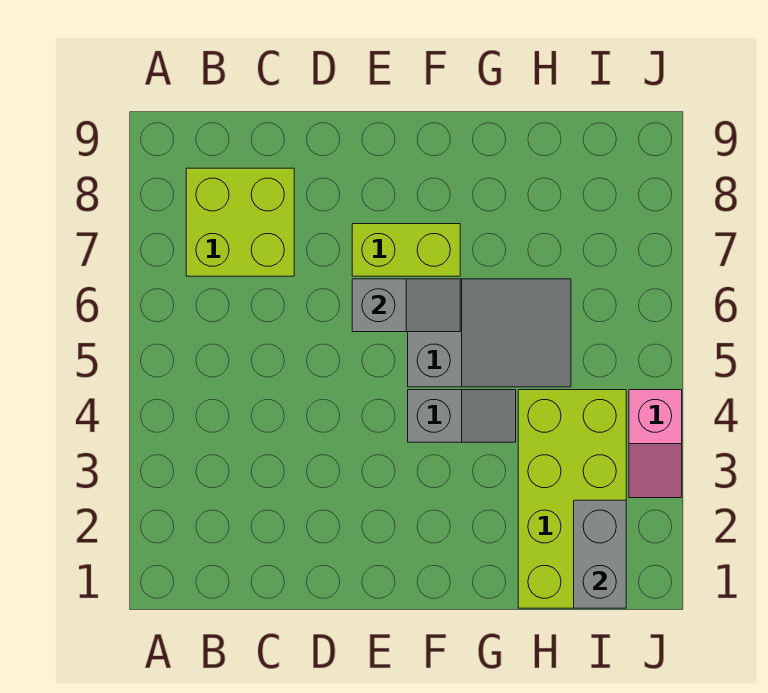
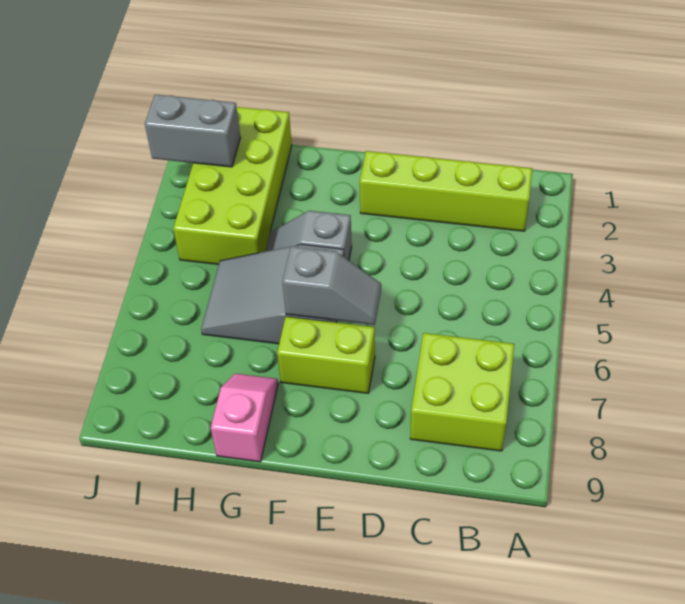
none -> lime 1x4 brick [360,151,532,231]
grey 1x2 slope [352,279,460,332] -> grey 1x2 slope turned to [282,246,381,325]
grey 1x2 brick [574,500,626,608] -> grey 1x2 brick turned to [145,95,240,167]
pink 1x2 slope [629,390,682,498] -> pink 1x2 slope moved to [211,374,278,462]

